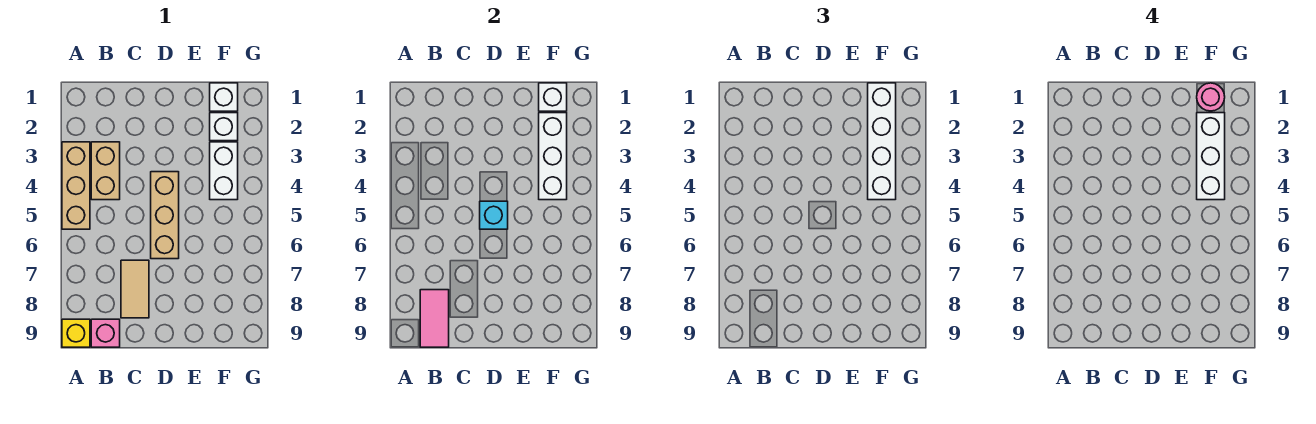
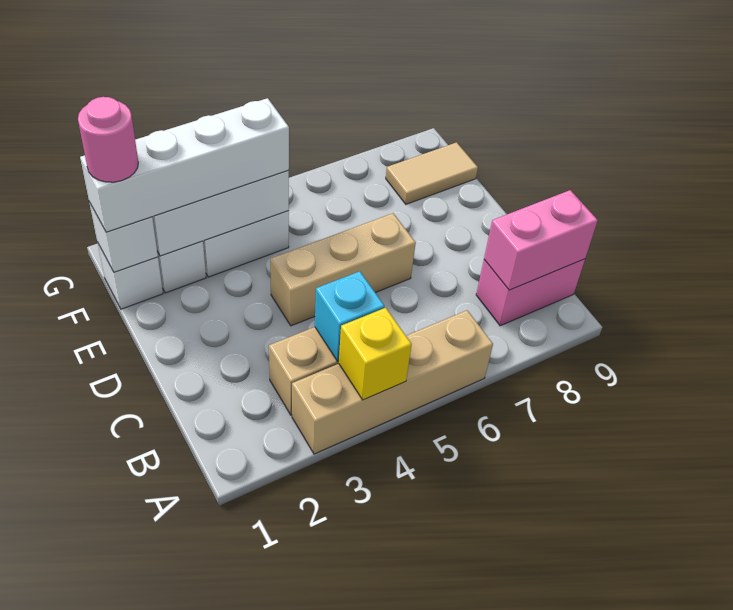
tan 1x3 brick [62,142,90,229] -> tan 1x4 brick [292,310,493,454]
yellow 1x1 brick [62,319,90,347] -> yellow 1x1 brick moved to [339,308,412,400]
pink 1x2 tile [420,290,449,347] -> pink 1x2 brick [484,190,598,290]
pink 1x1 brick [91,319,120,347] -> pink 1x2 brick [476,259,585,326]
tan 1x2 tile [121,260,149,318] -> tan 1x2 tile moved to [386,142,478,204]
cyan 1x1 brick [480,201,508,229] -> cyan 1x1 brick moved to [315,271,385,361]
white 1x3 brick [1197,113,1225,200] -> none

